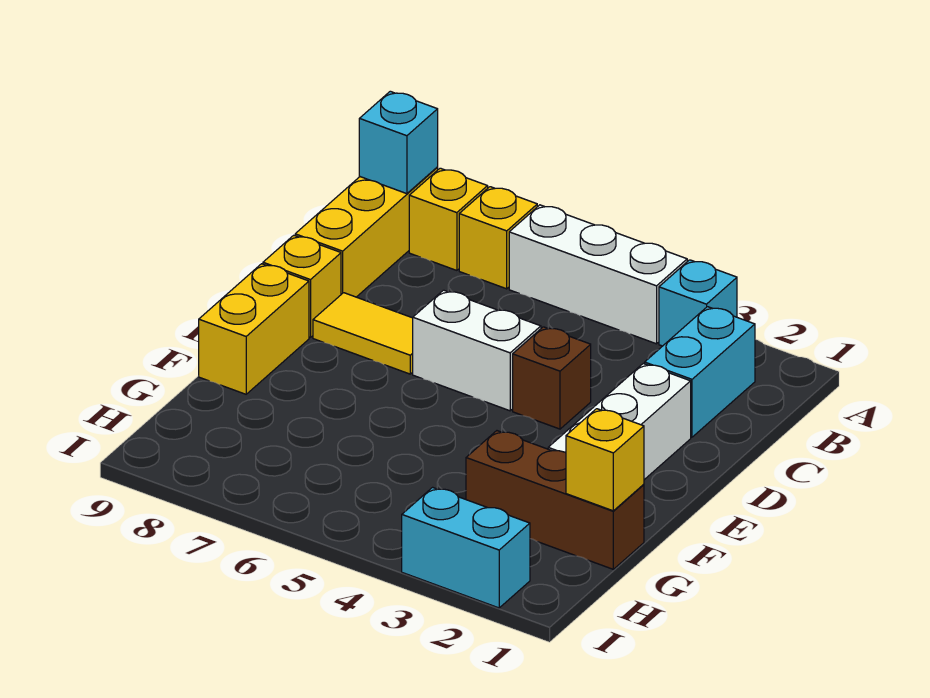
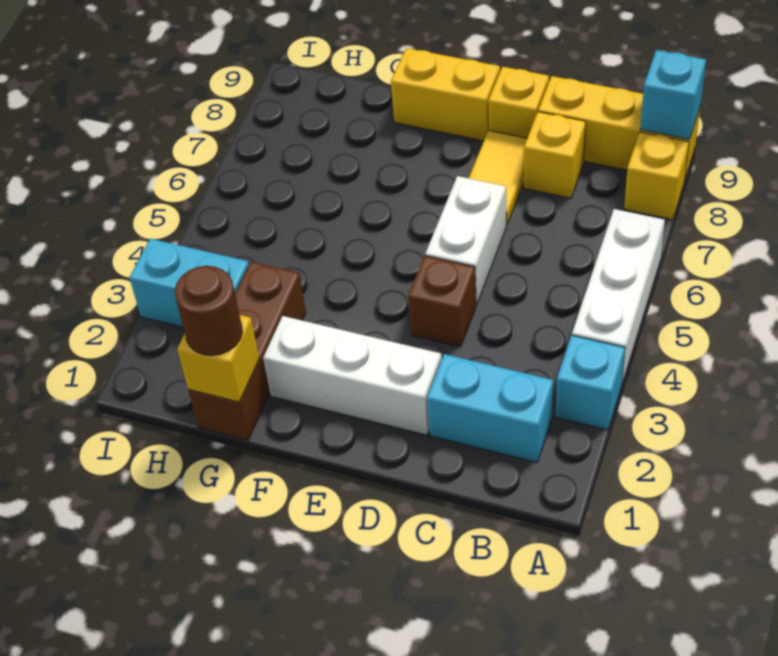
yellow 1x1 brick [459,187,537,289] -> yellow 1x1 brick moved to [524,112,586,198]
none -> brown 1x1 round brick [175,266,242,356]
cyan 1x2 brick [402,487,530,608] -> cyan 1x2 brick turned to [129,239,249,327]

